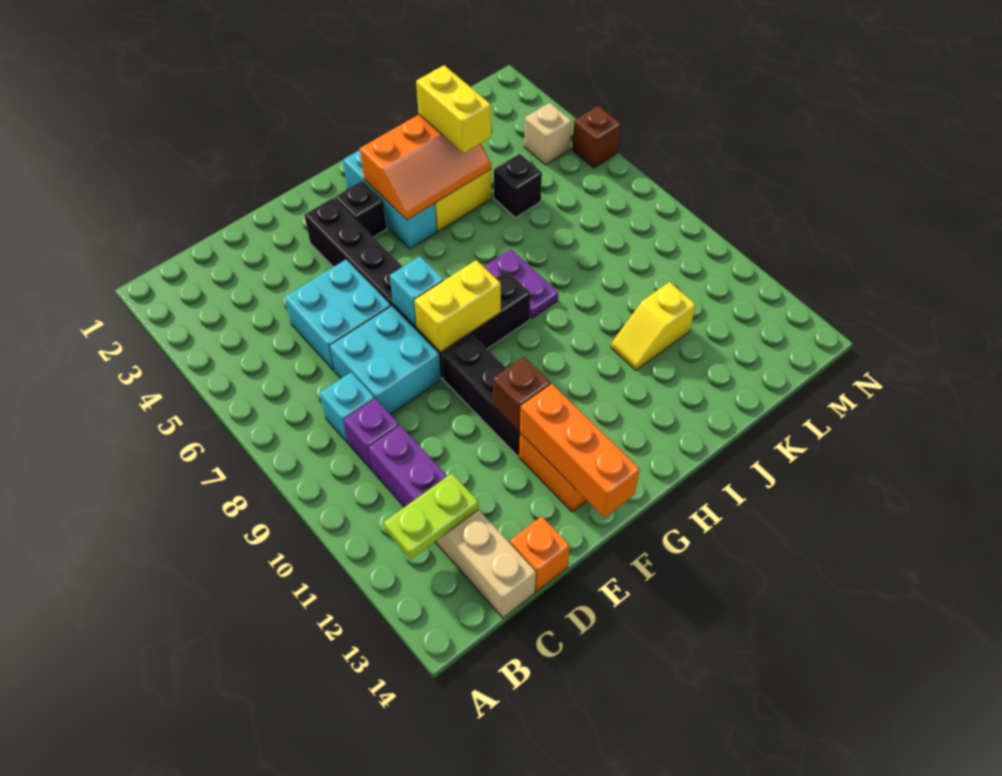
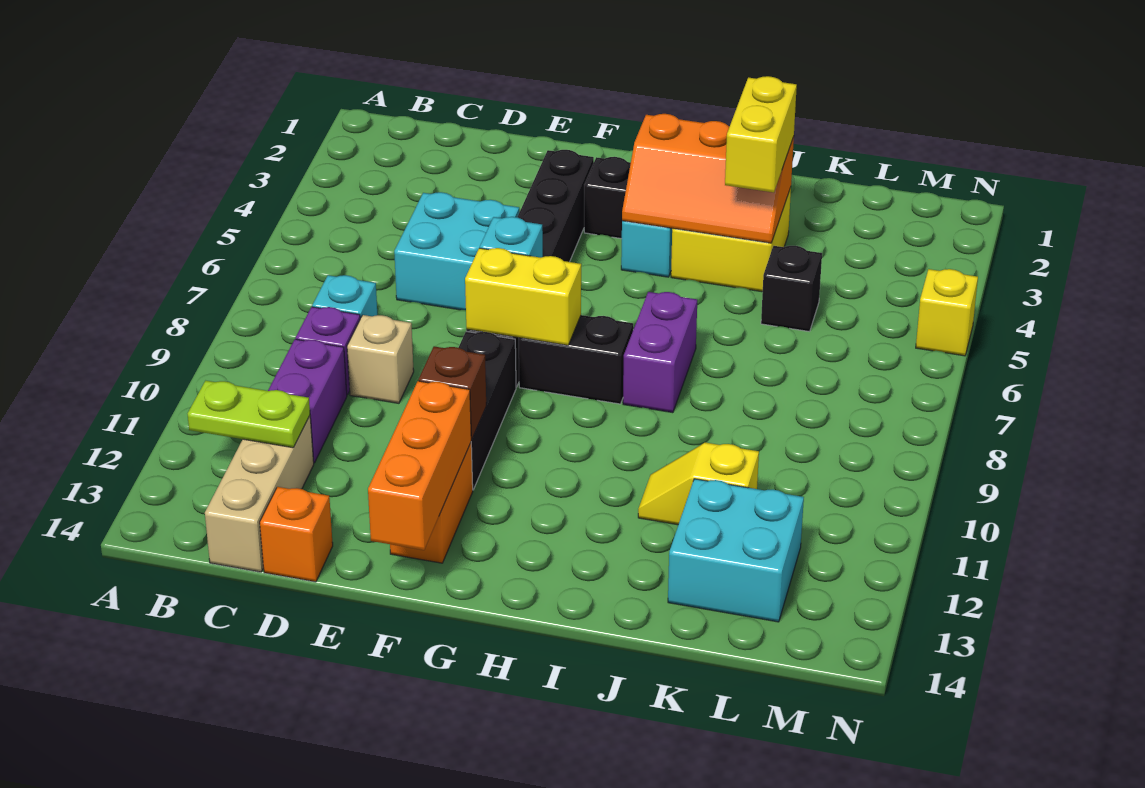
cyan 2x2 brick [330,306,441,414] -> cyan 2x2 brick moved to [668,479,804,622]
purple 1x2 plate [484,249,558,319] -> purple 1x2 brick [623,292,697,413]
tan 1x1 brick [524,103,572,165] -> tan 1x1 brick moved to [347,315,414,403]
brown 1x1 brick [572,106,621,168] -> yellow 1x1 brick [916,269,978,356]

